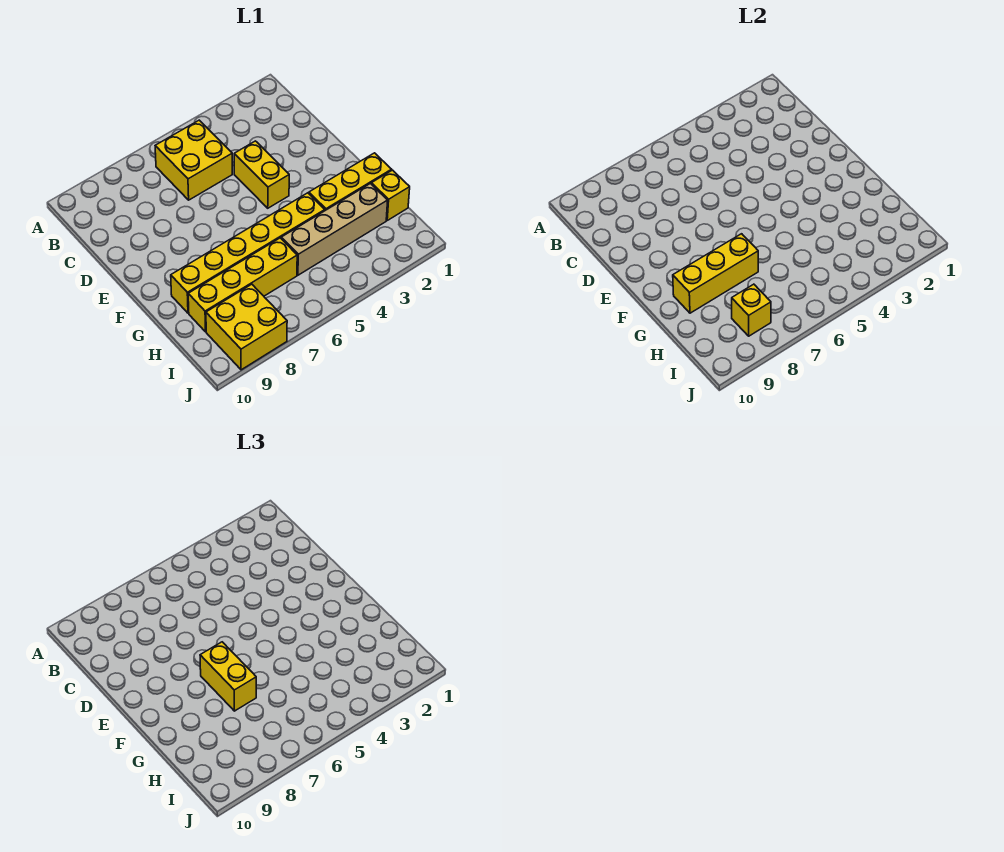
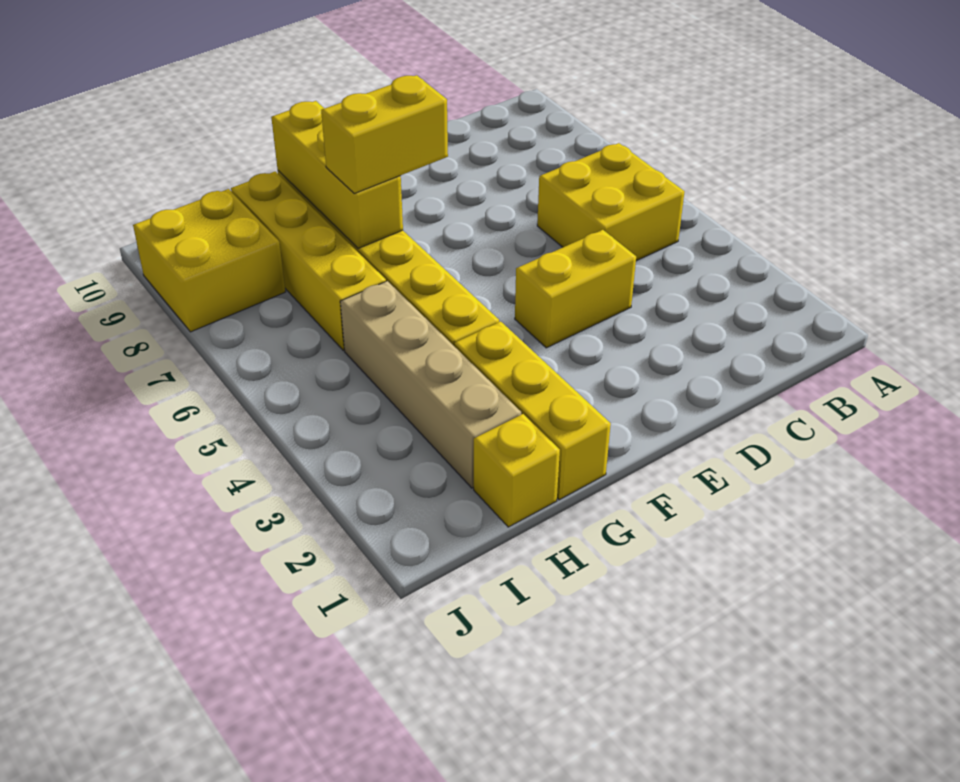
yellow 1x1 brick [732,284,771,336] -> none

